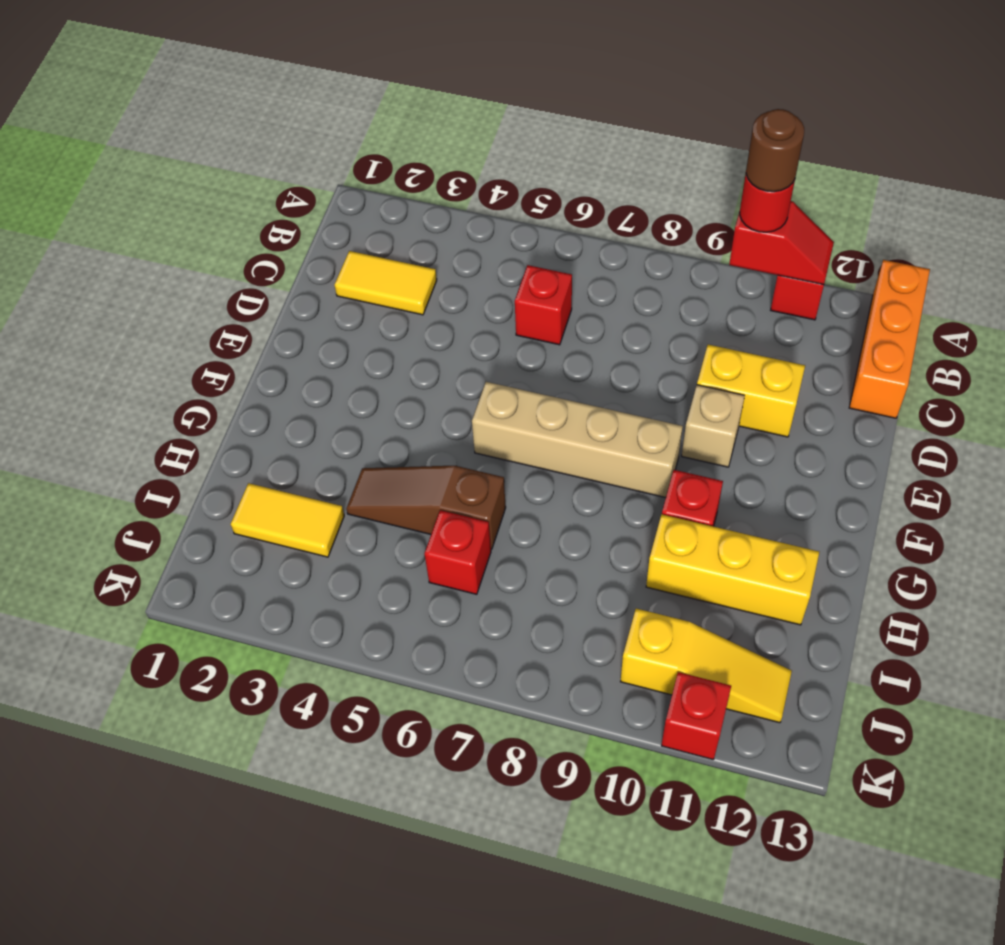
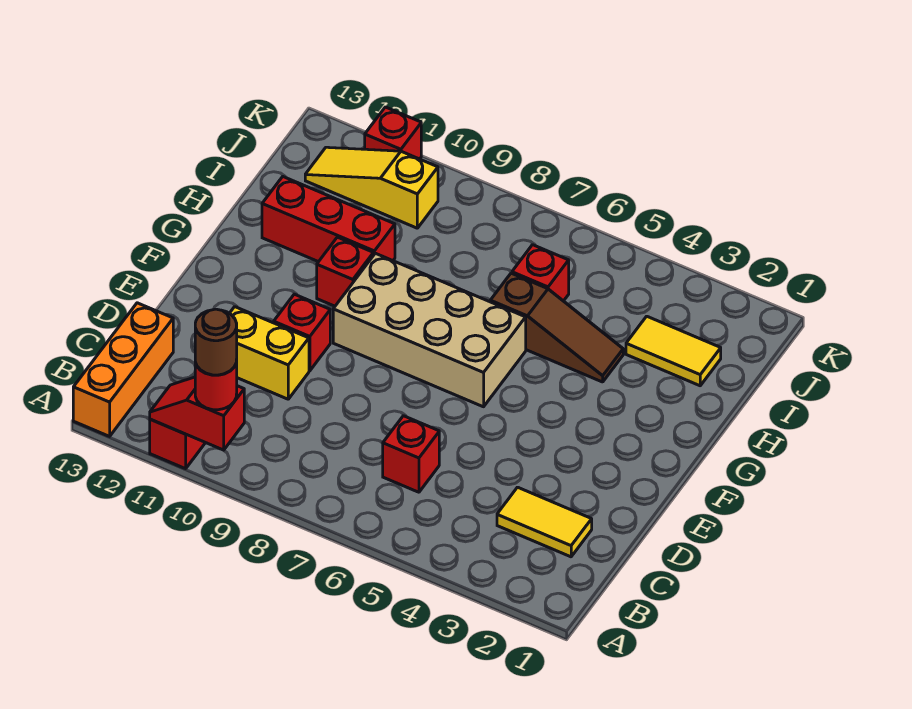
tan 1x1 brick [682,385,744,467] -> red 1x1 brick [274,294,330,371]
tan 1x4 brick [472,382,683,498] -> tan 2x4 brick [333,253,526,407]
yellow 1x3 brick [646,514,819,625] -> red 1x3 brick [262,177,395,262]

